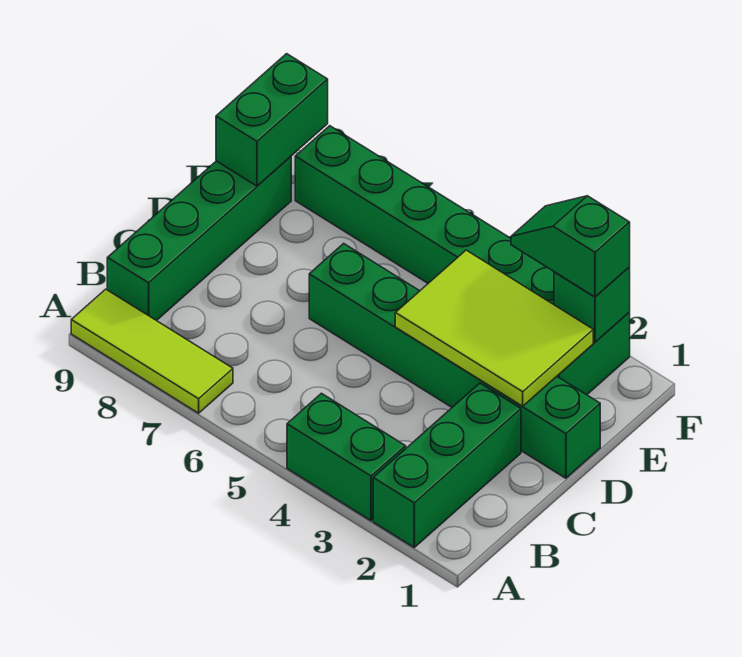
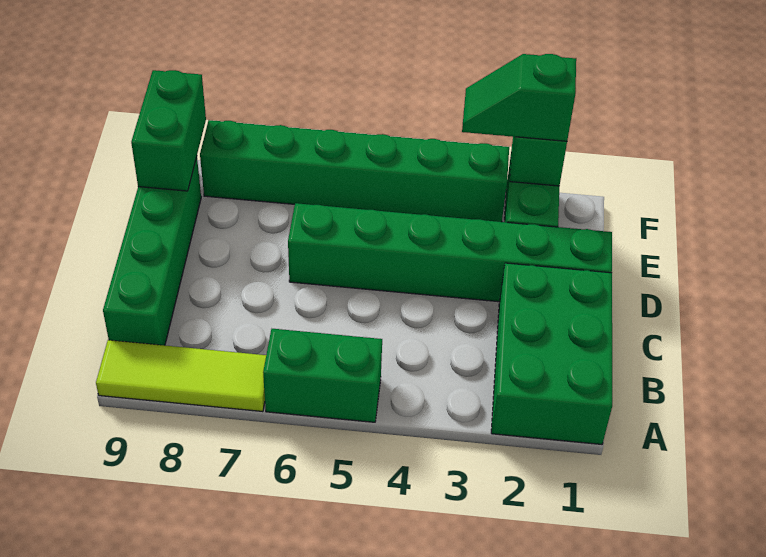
green 1x3 brick [373,383,521,547] -> green 2x3 brick [491,263,612,444]
green 1x2 brick [287,393,406,521] -> green 1x2 brick moved to [263,329,382,422]
lime 2x3 tile [395,250,593,406] -> none

